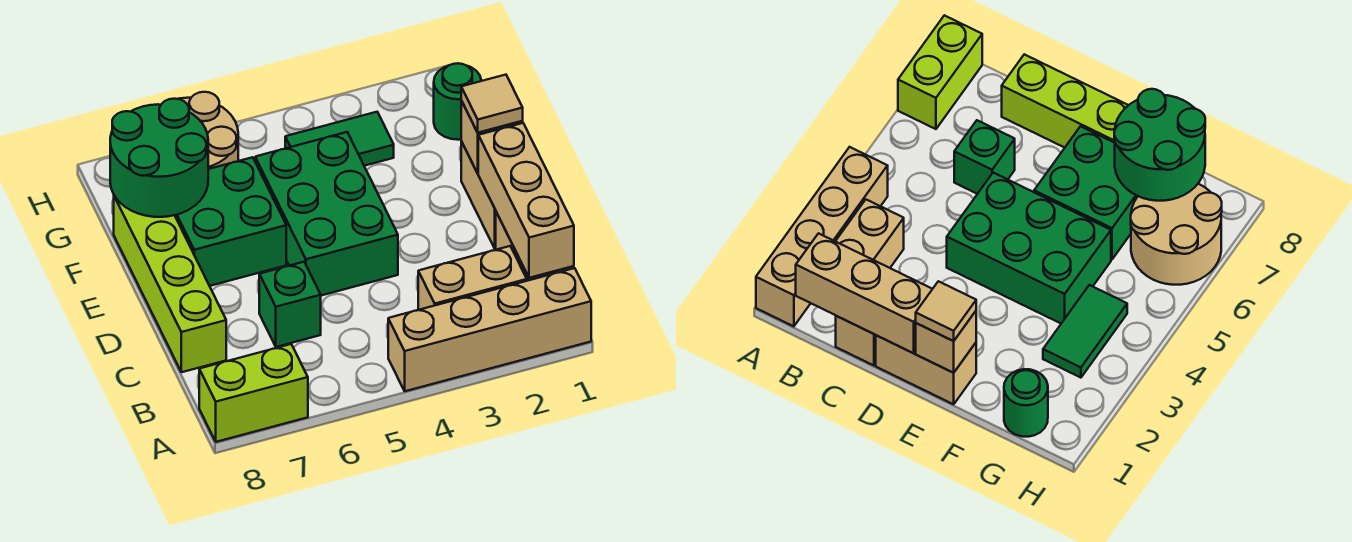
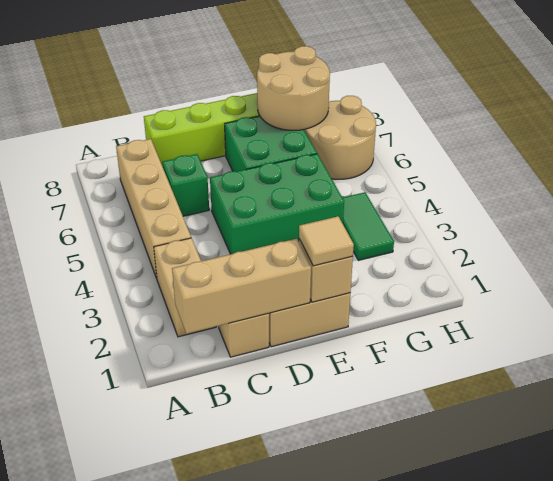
tan 1x4 brick [388,268,591,391] -> tan 1x4 brick moved to [116,139,191,278]
lime 1x2 brick [199,344,308,442] -> none
green 2x2 round brick [110,99,208,217] -> tan 2x2 round brick [257,46,330,130]
green 1x1 round brick [434,63,481,140] -> none

